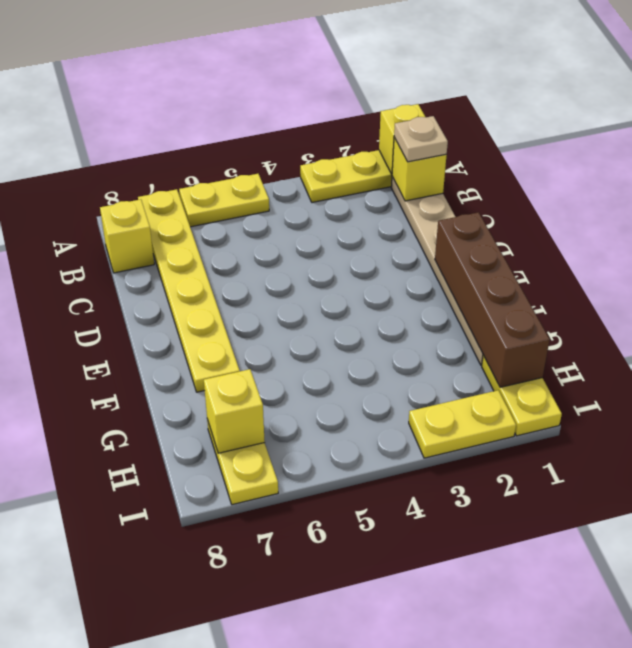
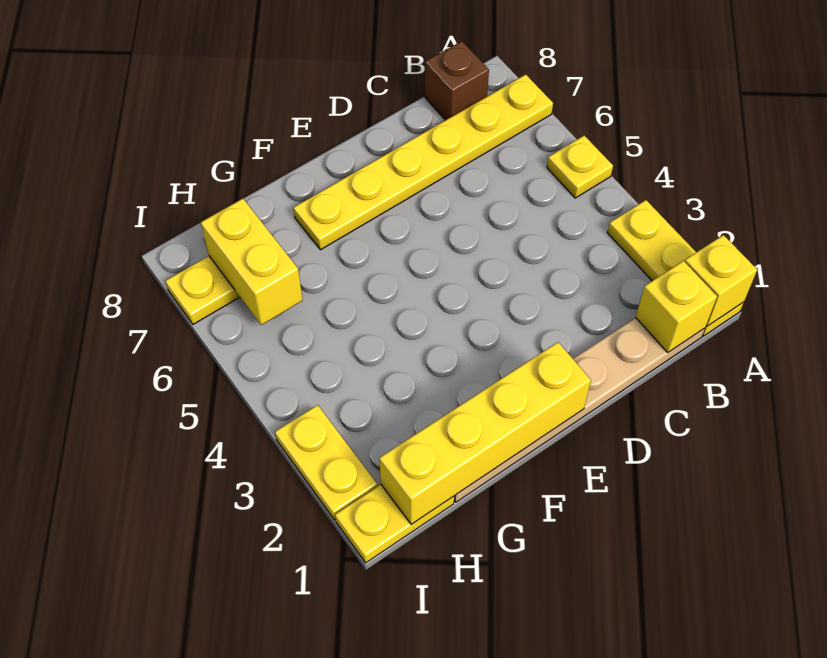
yellow 1x2 plate [179,174,269,227] -> yellow 1x1 plate [547,136,613,198]
tan 1x1 plate [394,116,448,162] -> none
yellow 1x1 brick [100,199,154,273] -> brown 1x1 brick [425,41,489,120]
brown 1x4 brick [435,212,550,387] -> yellow 1x4 brick [379,342,591,524]
yellow 1x1 brick [204,369,265,453] -> yellow 1x2 brick [201,199,303,325]

